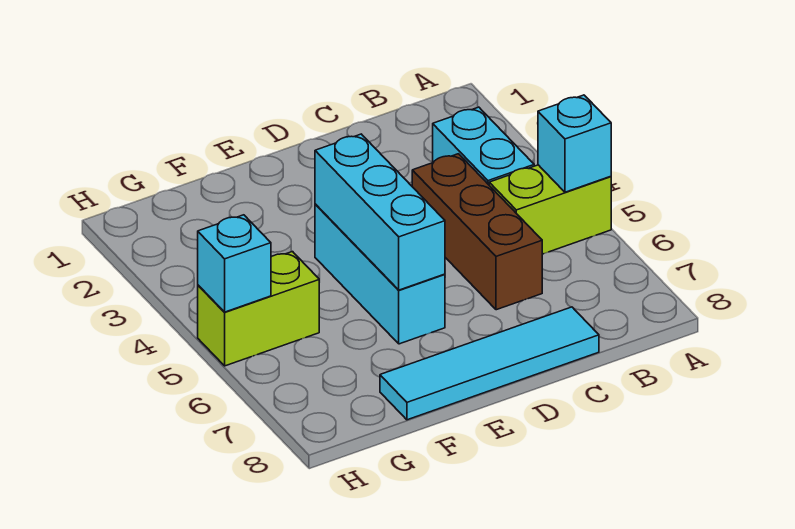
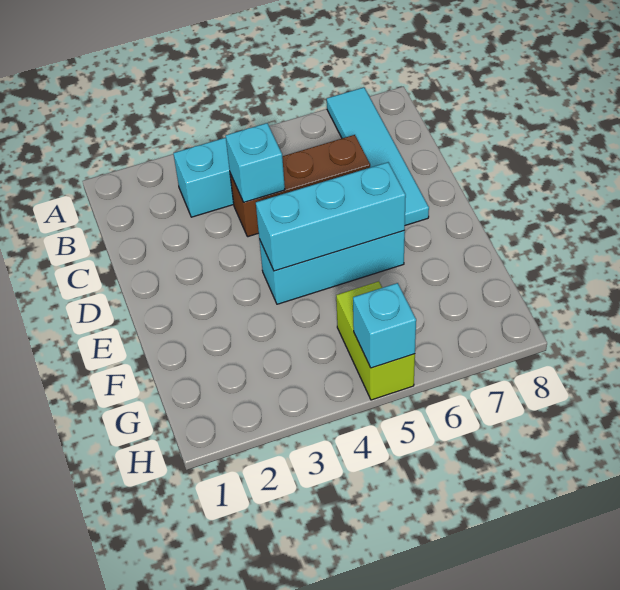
lime 1x2 brick [489,165,611,254] -> none
cyan 1x1 brick [538,95,611,192] -> cyan 1x1 brick moved to [226,123,285,202]
cyan 1x4 tile [380,307,599,420] -> cyan 1x4 tile moved to [327,87,429,225]

